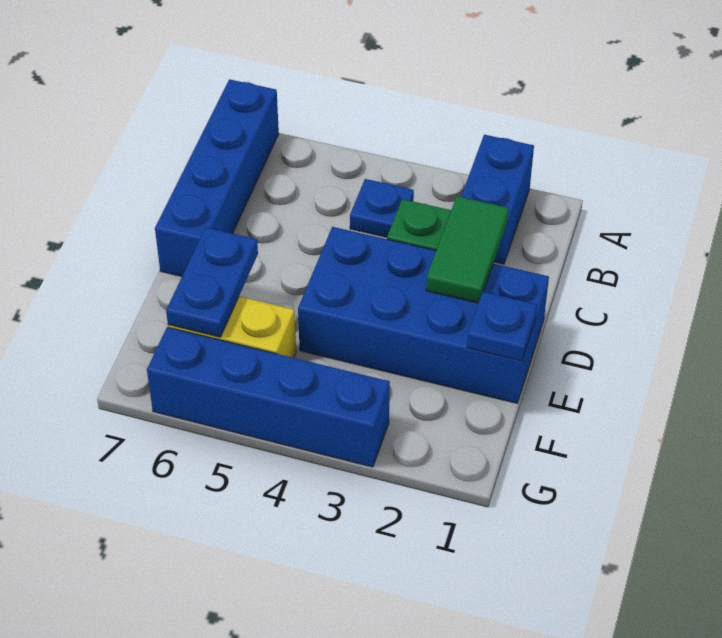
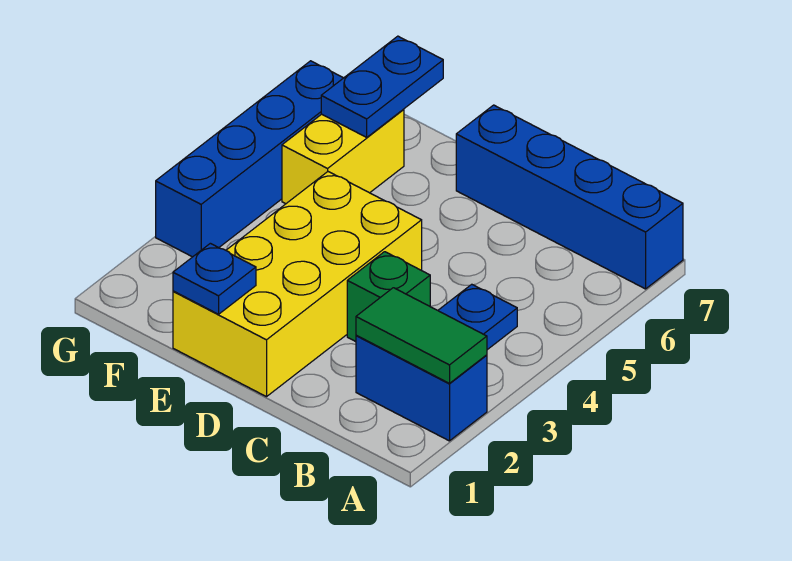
green 1x2 tile [426,196,509,303] -> green 1x2 tile moved to [356,288,487,383]
blue 2x4 brick [298,227,549,403] -> yellow 2x4 brick [173,172,422,397]
blue 1x2 plate [166,228,258,337] -> blue 1x2 plate turned to [321,36,443,137]

